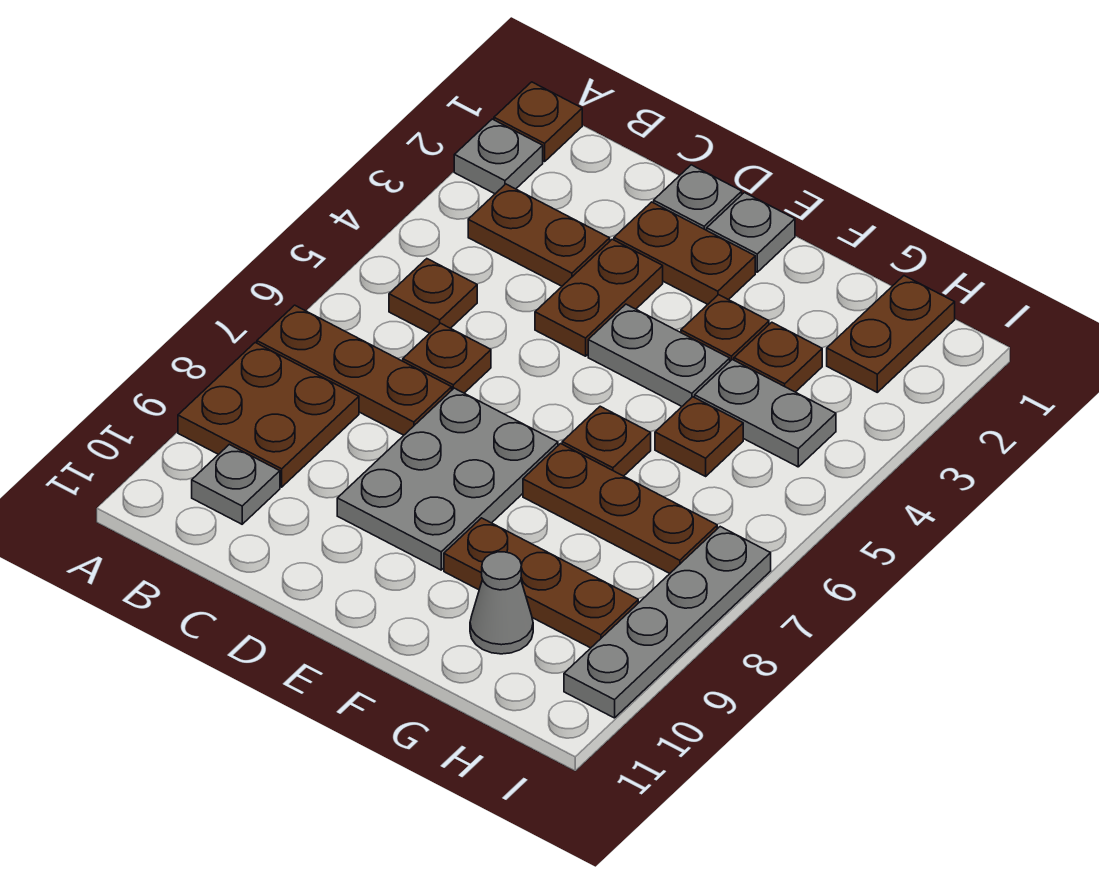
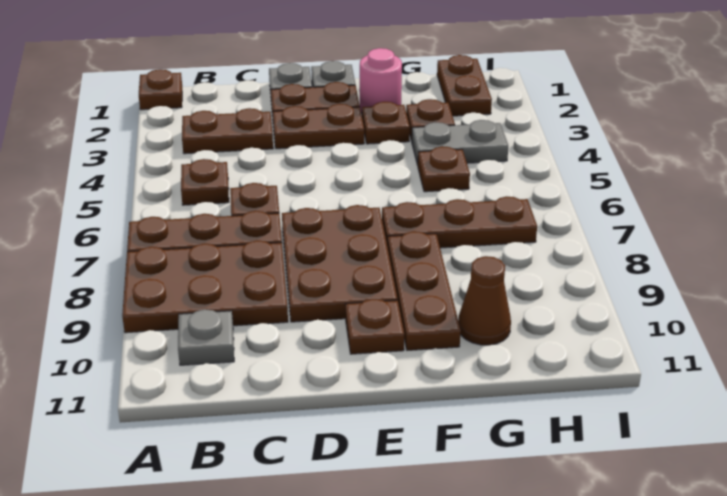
grey 1x1 plate [454,119,543,194] -> none
brown 2x2 plate [178,343,359,487] -> brown 2x3 plate [122,240,288,333]
brown 1x2 plate [535,239,663,356] -> brown 1x2 plate turned to [273,104,364,149]
grey 2x3 plate [337,388,558,570] -> brown 2x3 plate [282,205,397,322]
grey 1x2 plate [588,304,730,406] -> none
none -> pink 1x1 round brick [360,48,402,113]
brown 1x1 plate [562,406,651,476] -> brown 1x1 plate moved to [345,299,404,354]
brown 1x3 plate [444,518,638,648] -> brown 1x3 plate turned to [388,231,461,350]
grey 1x1 cone [470,552,533,654] -> brown 1x1 cone [458,256,511,345]
grey 1x4 plate [564,527,771,718] -> none

